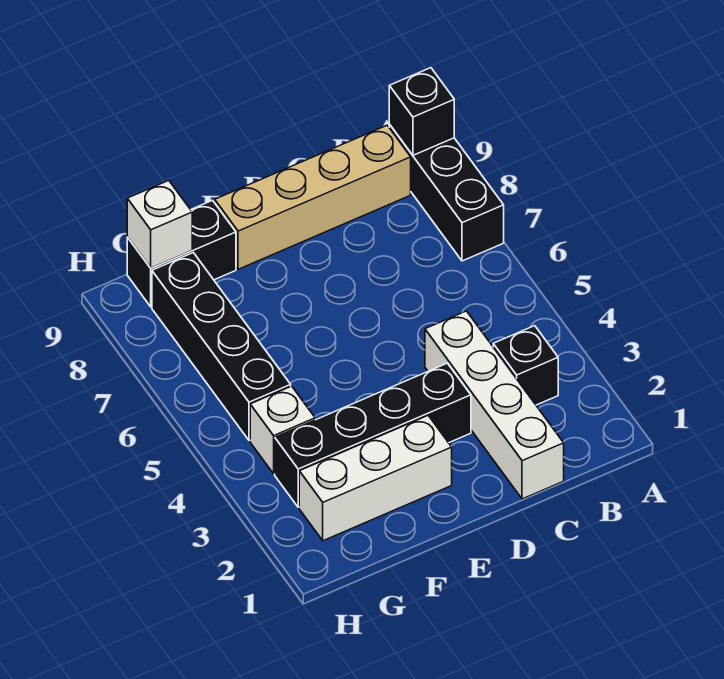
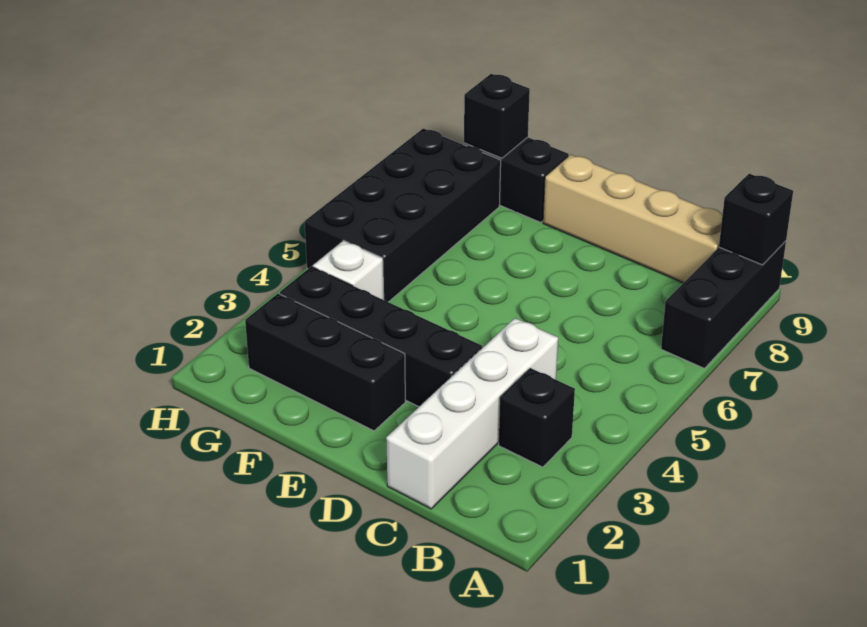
white 1x3 brick [299,416,452,541] -> black 1x3 brick [245,294,405,431]
black 1x4 brick [152,253,291,441] -> black 2x4 brick [305,128,501,302]
white 1x1 brick [127,180,192,268] -> black 1x1 brick [464,74,530,158]

